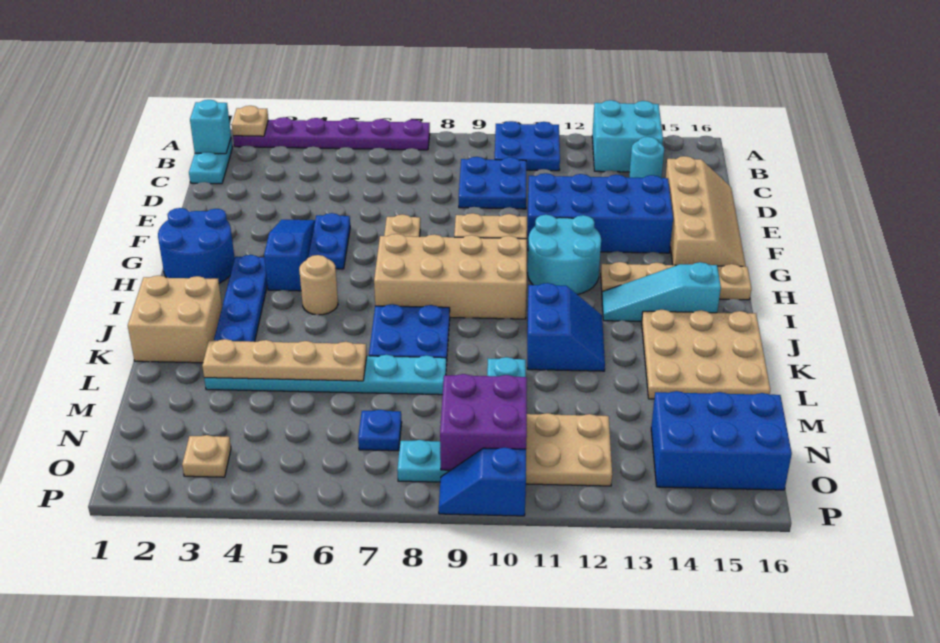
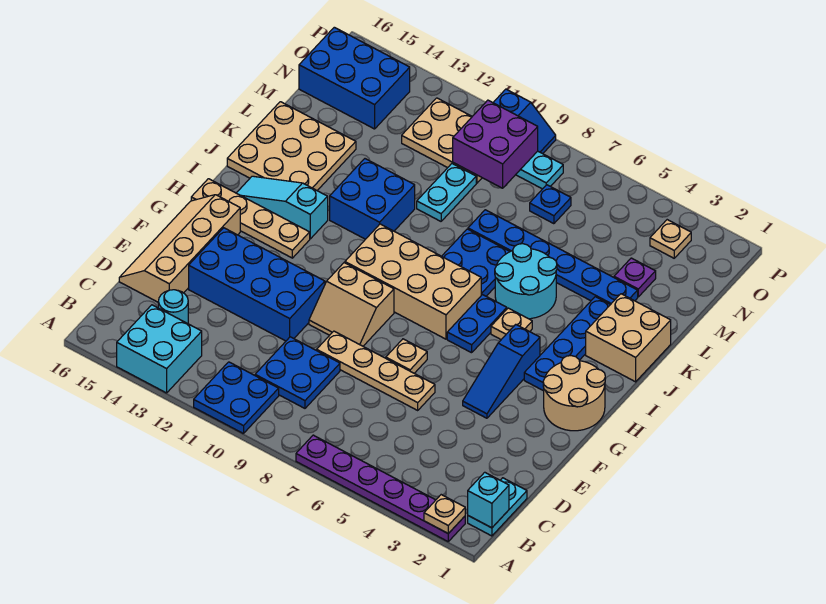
blue 1x2 plate [308,213,350,269] -> blue 1x2 plate moved to [447,295,507,353]
blue 2x2 round brick [158,208,235,283] -> tan 2x2 round brick [543,356,605,431]
cyan 2x2 round brick [528,215,601,295] -> cyan 2x2 round brick moved to [495,244,557,319]
tan 1x1 round brick [299,255,338,315] -> tan 1x1 plate [491,308,532,339]
cyan 1x3 slope [602,262,721,321] -> cyan 1x3 slope turned to [237,176,328,239]
blue 2x2 slope [527,283,605,371] -> blue 2x2 brick [330,159,415,239]
cyan 1x6 plate [204,355,446,395] -> blue 1x6 plate [468,210,638,305]
tan 1x4 plate [202,339,367,381] -> tan 1x4 plate moved to [317,331,435,410]
none -> purple 1x1 plate [614,258,656,297]

